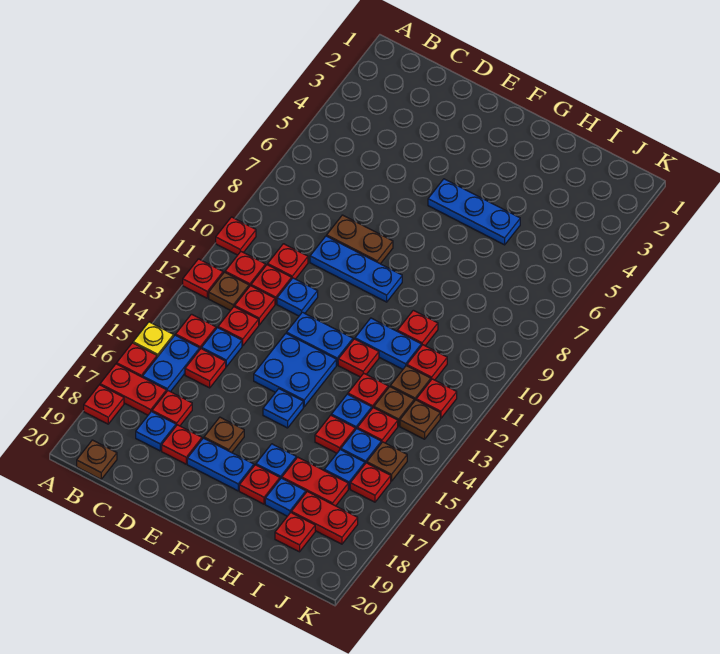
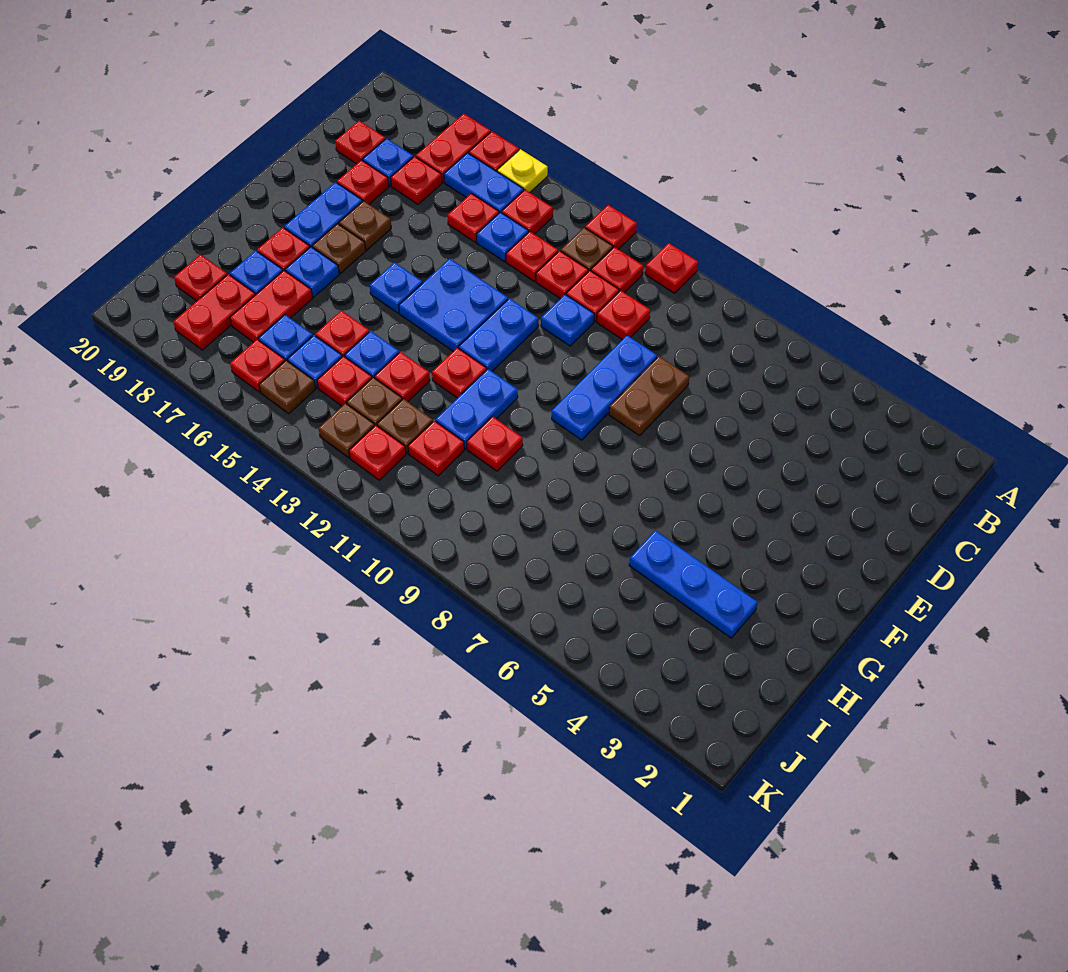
red 1x1 plate [84,385,124,424] -> red 1x1 plate moved to [335,121,385,164]
brown 1x1 plate [77,440,117,479] -> brown 1x1 plate moved to [312,224,366,273]
blue 1x3 plate [428,179,520,245] -> blue 1x3 plate turned to [629,530,758,638]

